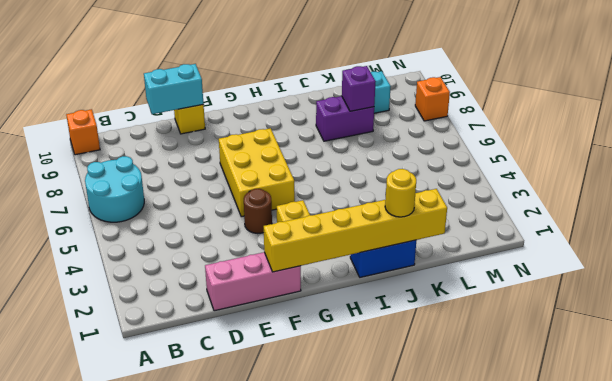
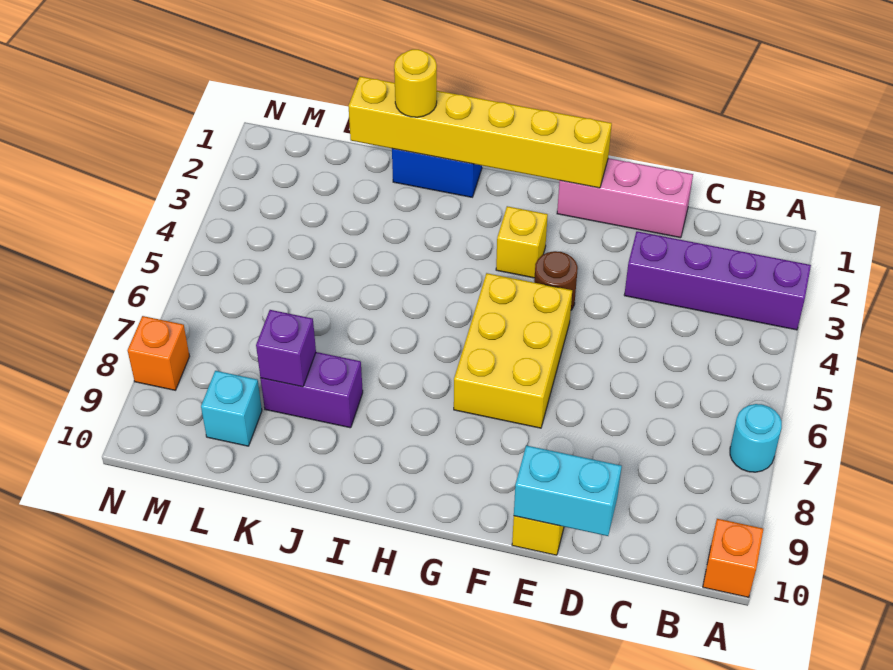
none -> purple 1x4 brick [624,231,811,330]
cyan 2x2 round brick [85,156,144,222] -> cyan 1x1 round brick [730,404,782,472]

